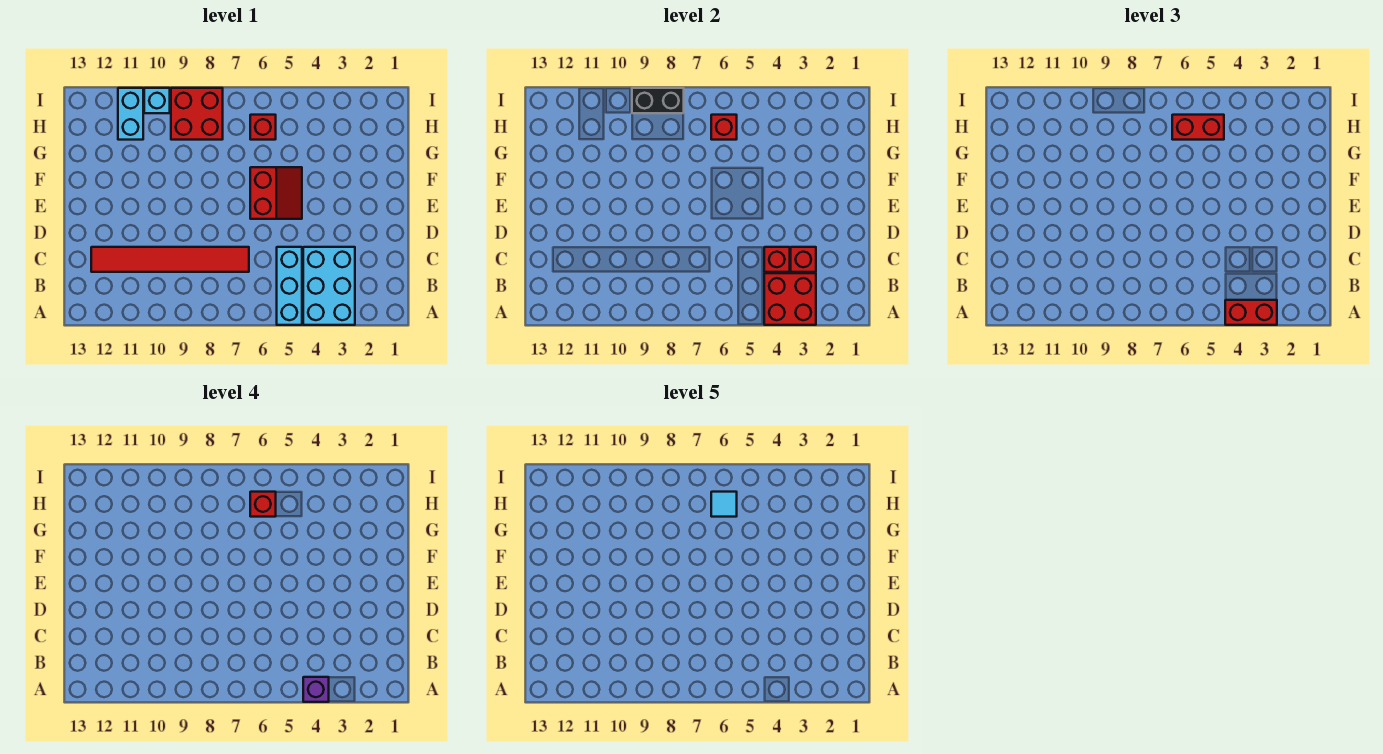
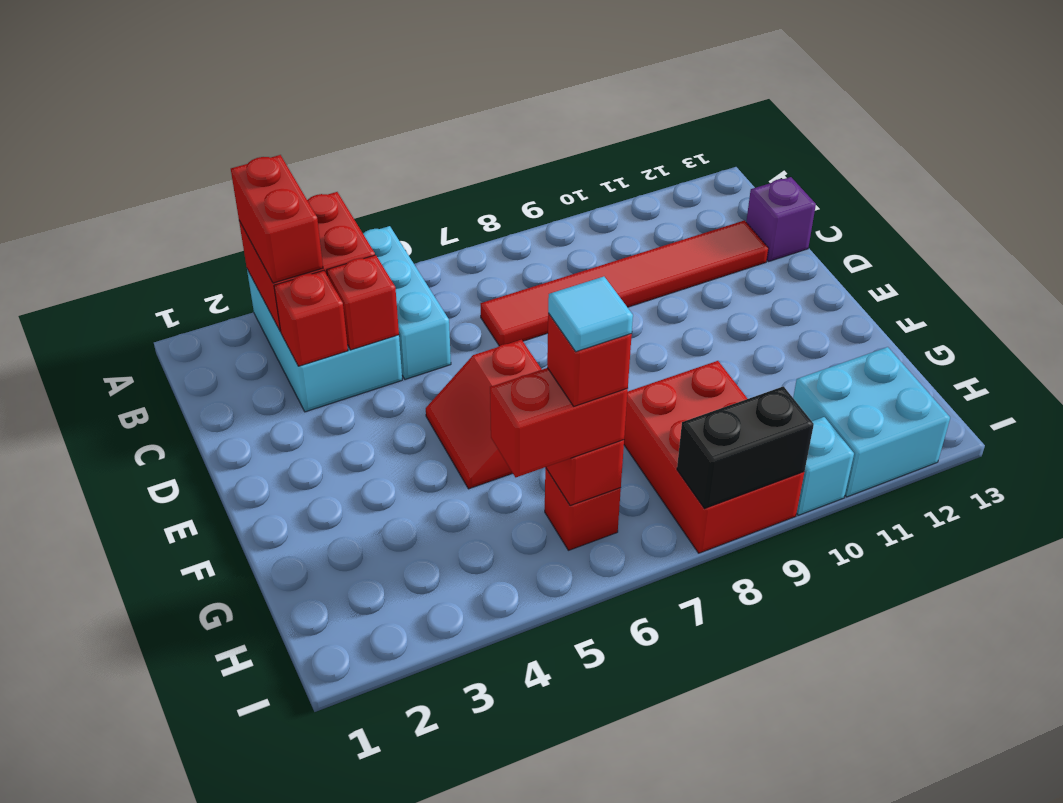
red 1x2 brick [1225,300,1277,325] -> red 1x2 brick turned to [231,155,323,283]
purple 1x1 brick [303,677,329,702] -> purple 1x1 brick moved to [746,177,816,261]
red 2x2 brick [171,88,223,140] -> red 2x3 brick [624,361,804,553]
cyan 1x2 brick [118,88,143,140] -> cyan 2x2 brick [793,347,950,497]

